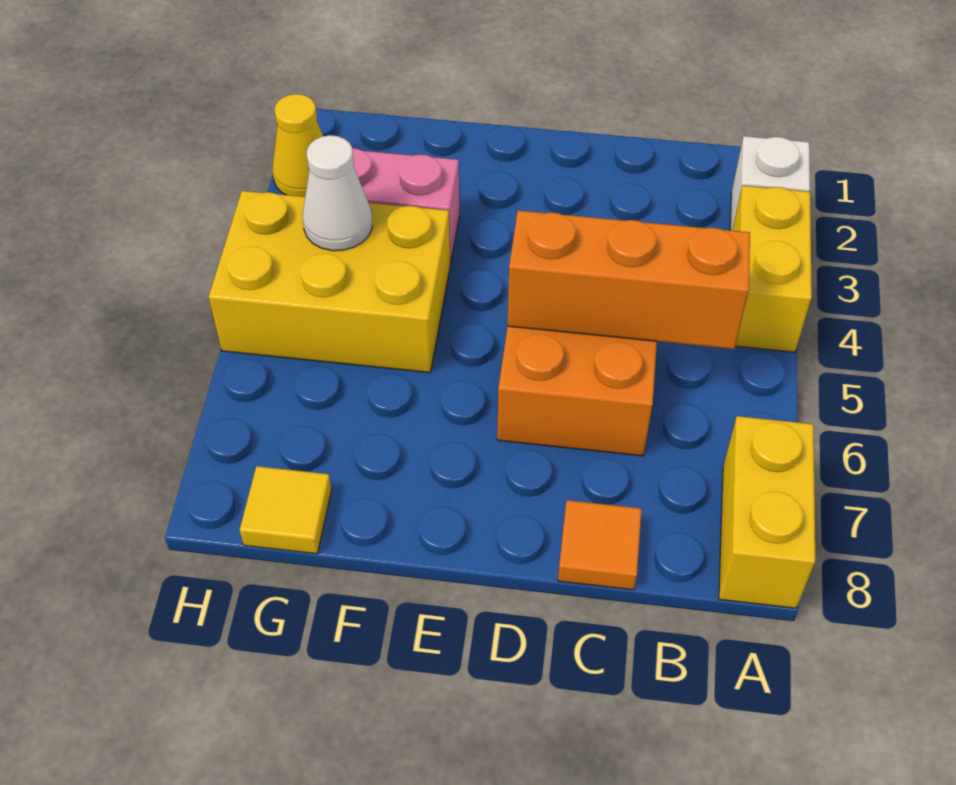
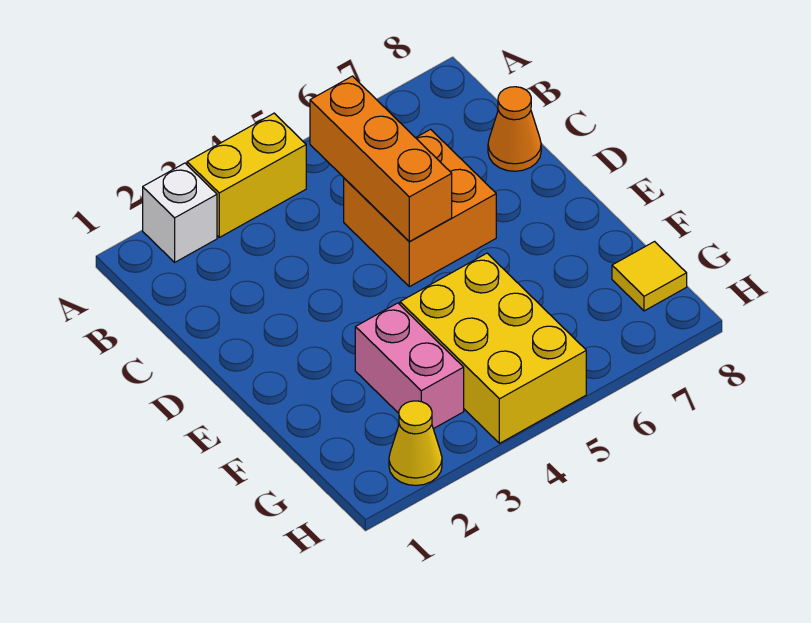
yellow 1x2 brick [719,416,815,608] -> none
orange 1x1 tile [558,500,642,590] -> orange 1x1 cone [488,87,541,171]
white 1x1 cone [303,135,372,251] -> none

